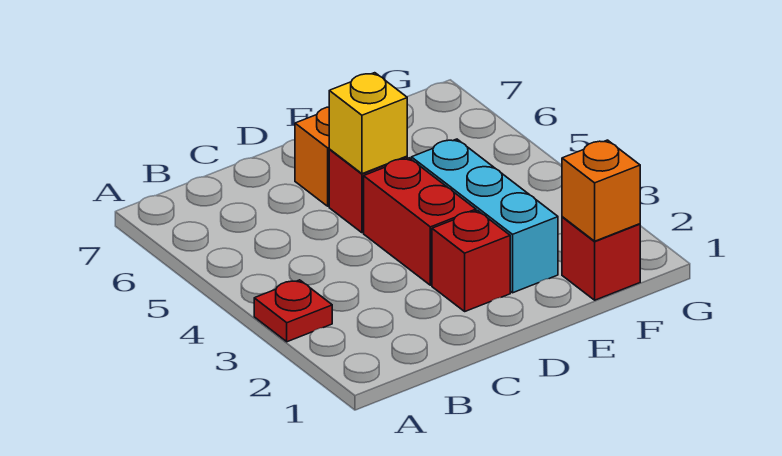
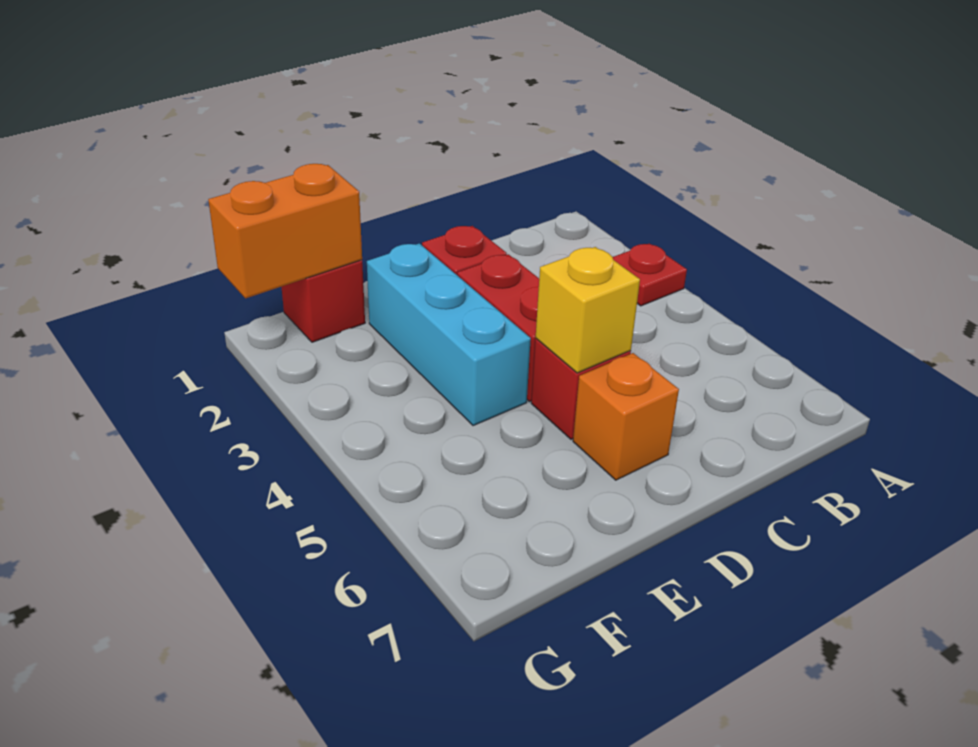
orange 1x1 brick [562,140,640,241] -> orange 1x2 brick [208,164,362,298]

